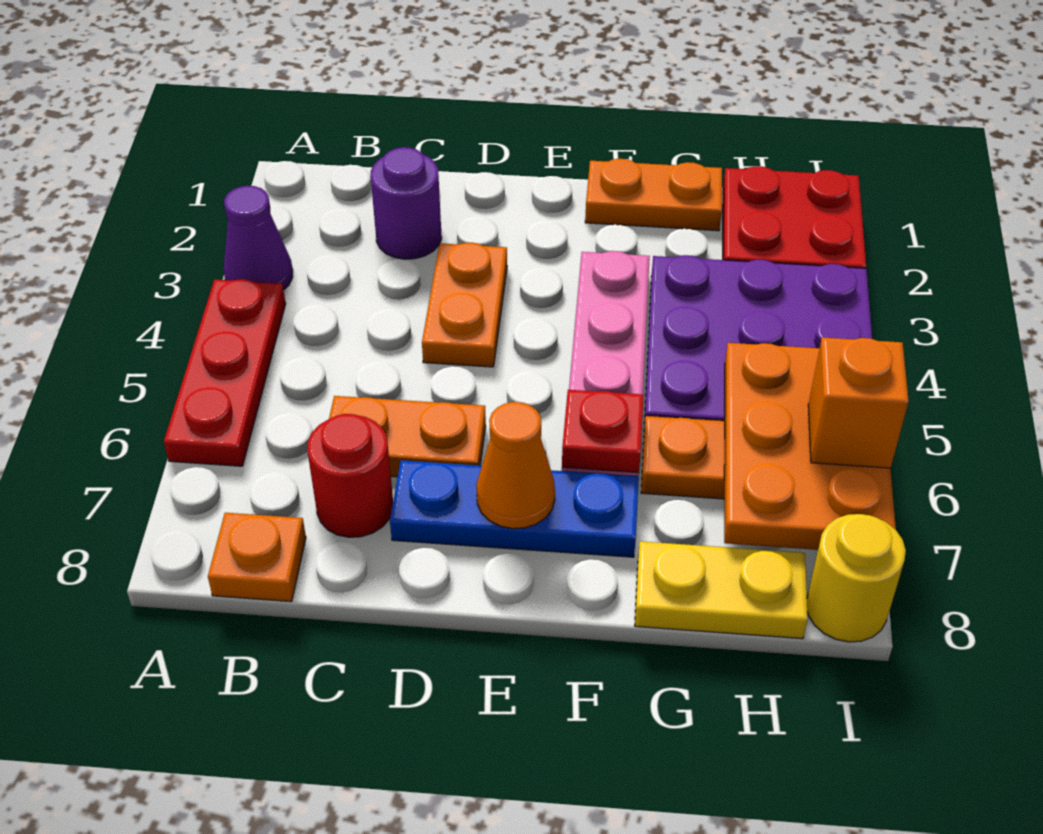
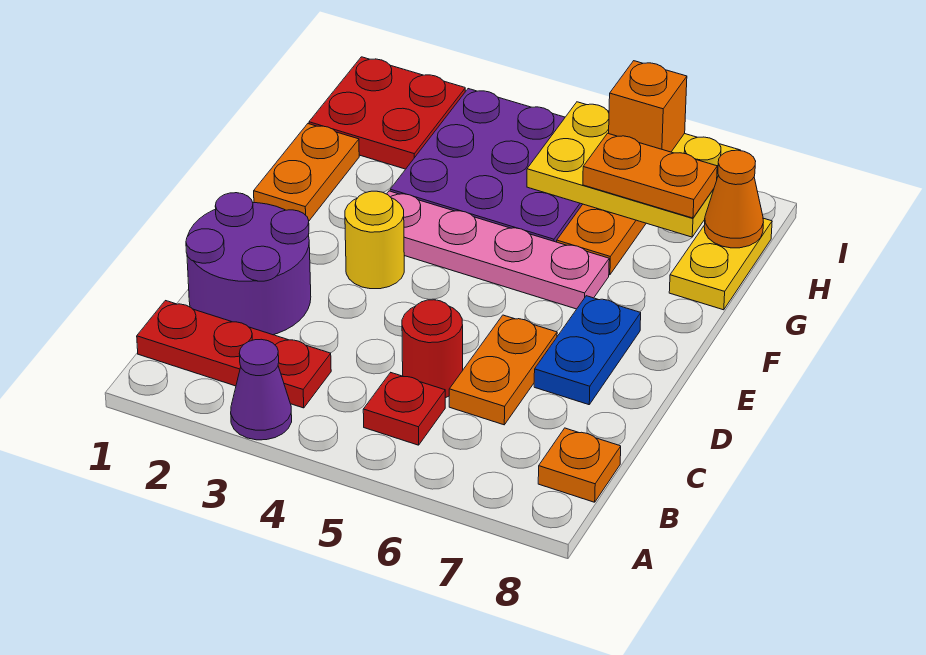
red 1x3 plate [164,279,286,466] -> red 1x3 plate moved to [137,301,331,408]
purple 1x1 round brick [370,147,442,259] -> purple 2x2 round brick [186,193,311,335]
red 1x1 round brick [307,414,393,537] -> red 1x1 round brick moved to [402,300,463,398]
orange 1x2 plate [422,243,507,367] -> orange 1x2 plate moved to [583,133,717,218]
blue 1x3 plate [390,460,639,557] -> blue 1x2 plate [534,296,641,405]
orange 1x1 cone [476,402,555,529] -> orange 1x1 cone moved to [704,150,763,248]
red 1x1 plate [562,390,644,473] -> red 1x1 plate moved to [363,373,445,445]
orange 2x3 plate [724,343,896,550] -> yellow 2x3 plate [527,102,740,237]
yellow 1x1 round brick [807,514,906,642] -> yellow 1x1 round brick moved to [345,191,404,289]

